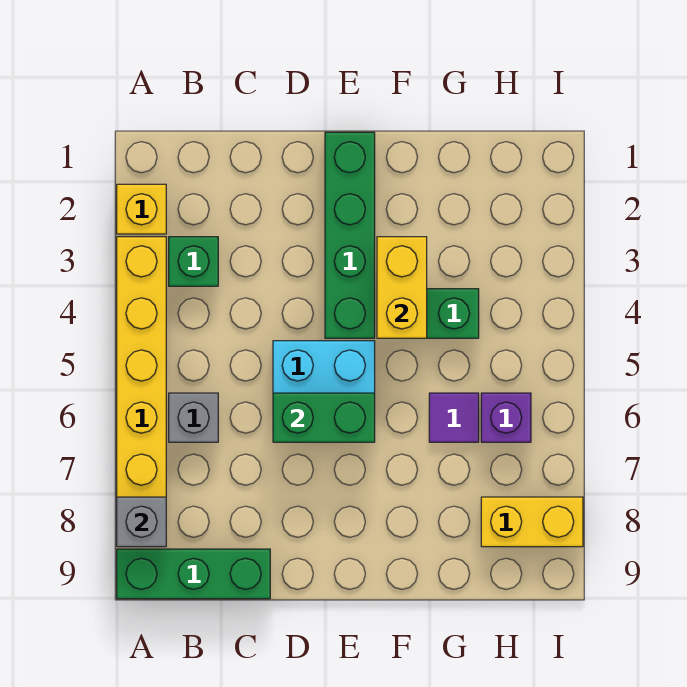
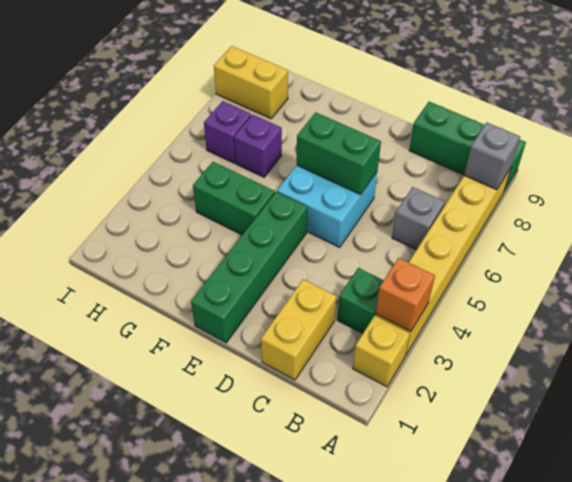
none -> orange 1x1 brick [376,258,435,331]
yellow 1x2 brick [377,237,427,338] -> yellow 1x2 brick moved to [261,279,337,380]
purple 1x1 tile [429,393,479,442] -> purple 1x1 brick [234,115,282,177]

